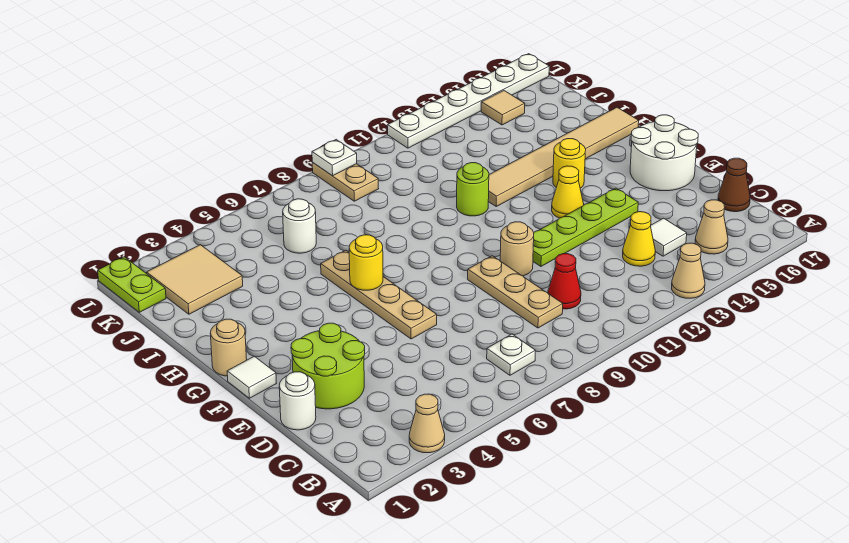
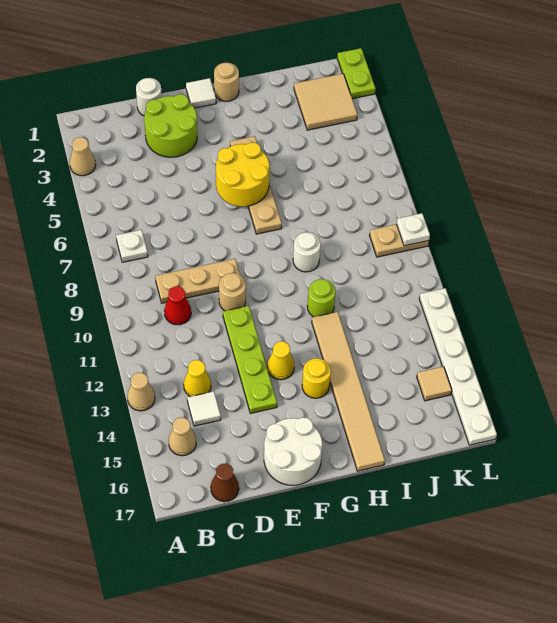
tan 1x4 plate [321,250,437,339] -> tan 1x4 plate turned to [230,136,282,234]
yellow 1x1 round brick [349,235,383,290] -> yellow 2x2 round brick [216,142,270,207]
white 1x1 round brick [283,199,316,253] -> white 1x1 round brick moved to [293,232,321,272]
lime 1x2 plate [98,257,166,312] -> lime 1x2 plate turned to [337,48,376,99]

